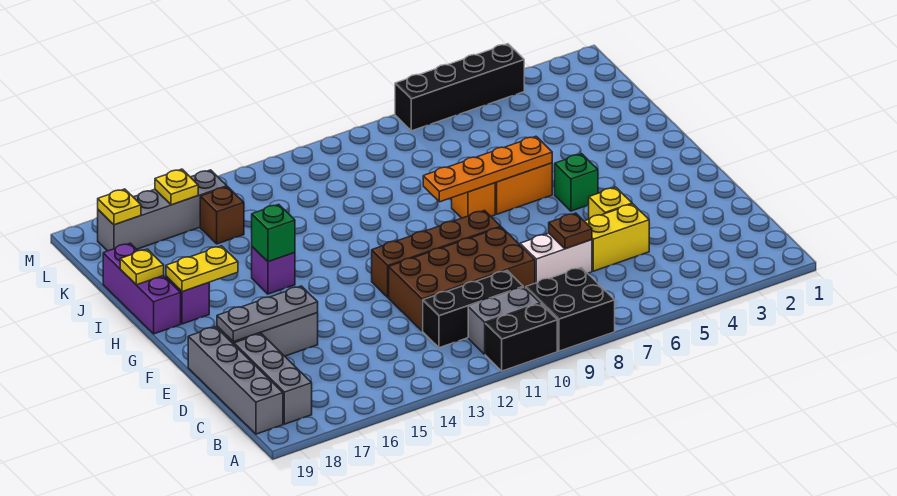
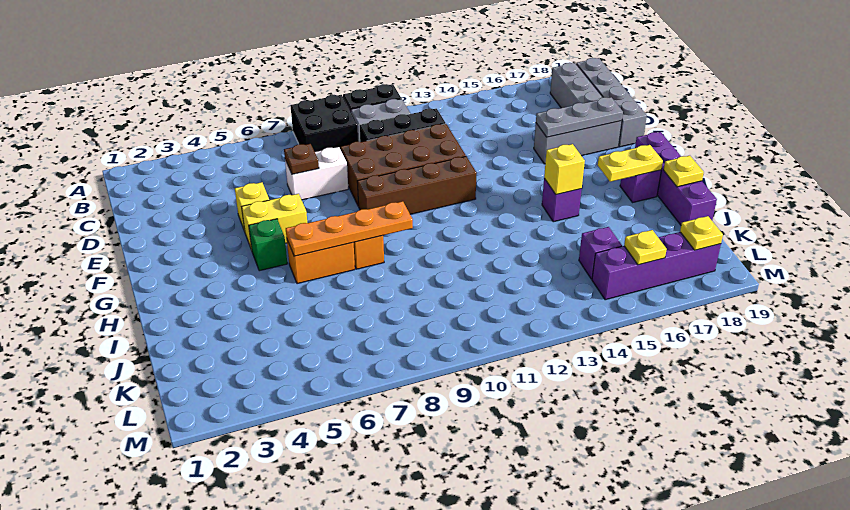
yellow 1x2 brick [585,204,649,271] -> yellow 1x2 brick moved to [242,194,307,250]
green 1x1 brick [252,204,295,262] -> yellow 1x1 brick [544,144,585,195]
purple 1x3 brick [103,243,181,334] -> purple 1x4 brick [635,132,717,225]
brown 1x1 brick [200,187,244,244] -> purple 1x1 brick [579,227,622,279]
grey 1x4 brick [98,170,227,251] -> purple 1x4 brick [592,232,721,300]
black 1x4 brick [395,44,524,131] -> none

